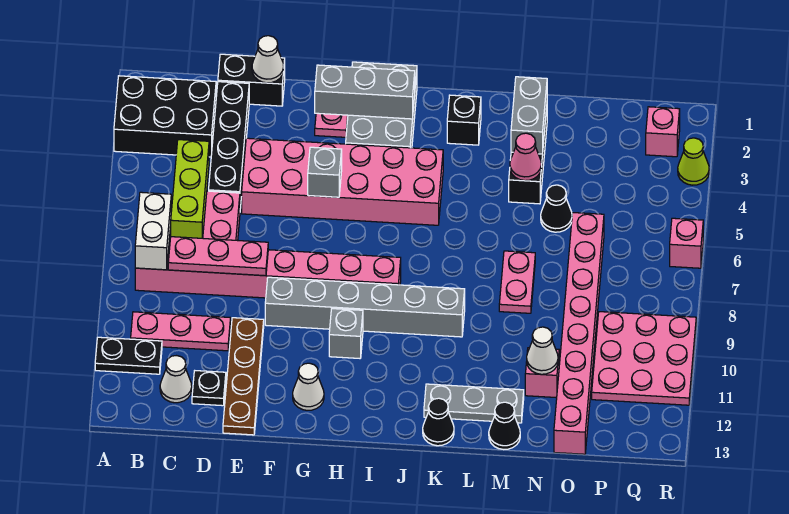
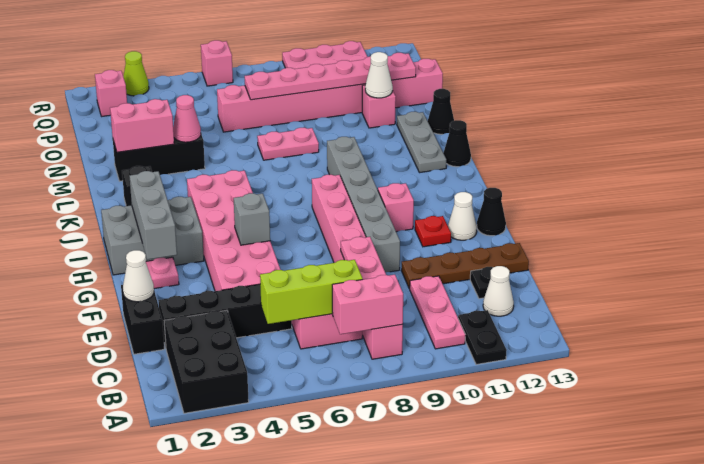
white 1x2 brick [135,192,171,270] -> pink 1x2 brick [332,275,403,334]
none -> red 1x1 plate [415,216,451,247]
grey 1x1 brick [329,309,363,358] -> pink 1x1 brick [378,183,414,232]
grey 1x2 brick [511,77,547,154] -> pink 1x2 brick [110,99,174,152]
black 1x1 cone [541,185,572,232] -> black 1x1 cone moved to [477,188,506,236]
none -> pink 1x6 plate [245,53,416,100]

